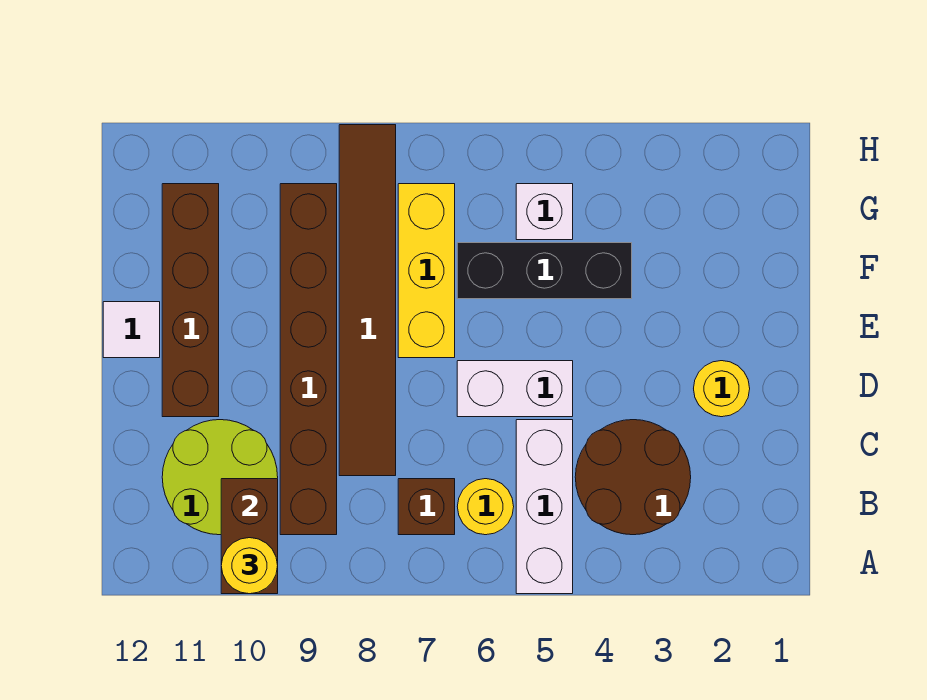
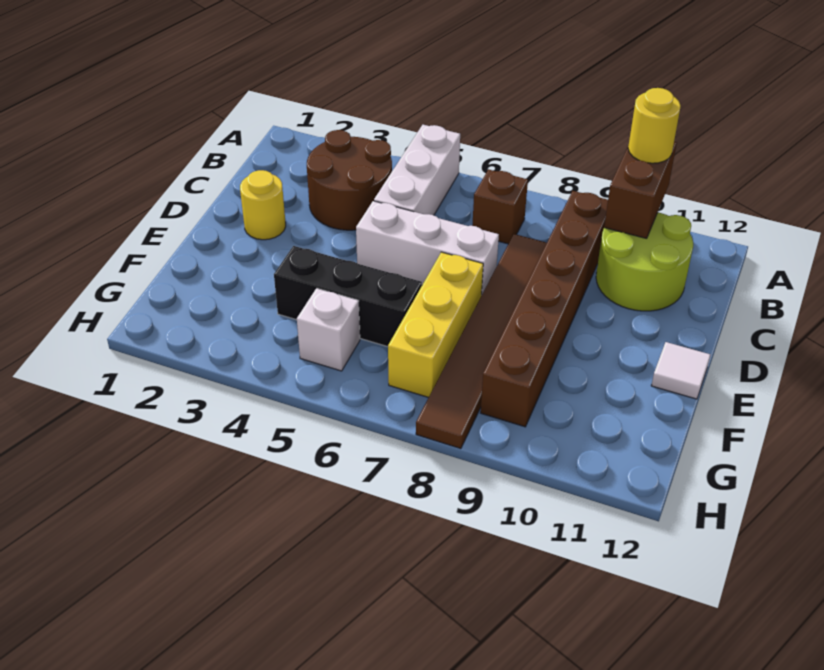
yellow 1x1 round brick [457,479,514,535] -> none
white 1x2 brick [457,361,573,417] -> white 1x3 brick [356,201,499,295]
brown 1x4 brick [162,184,219,417] -> none

